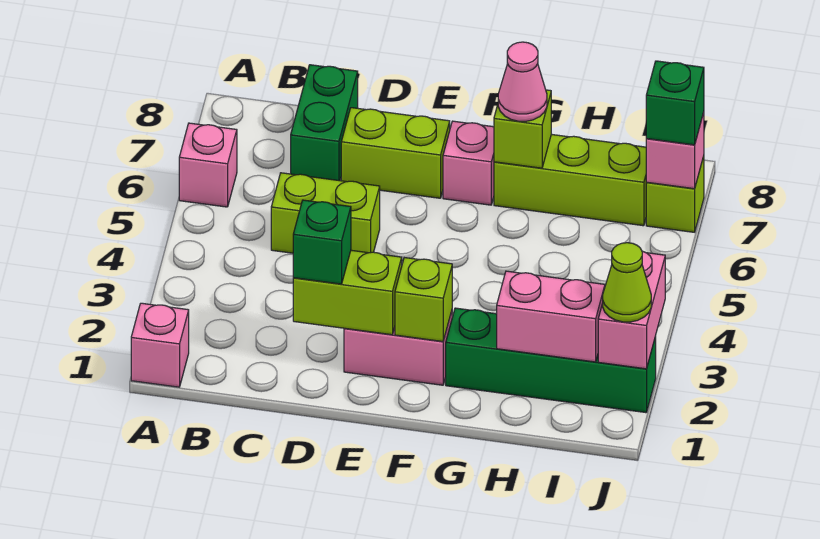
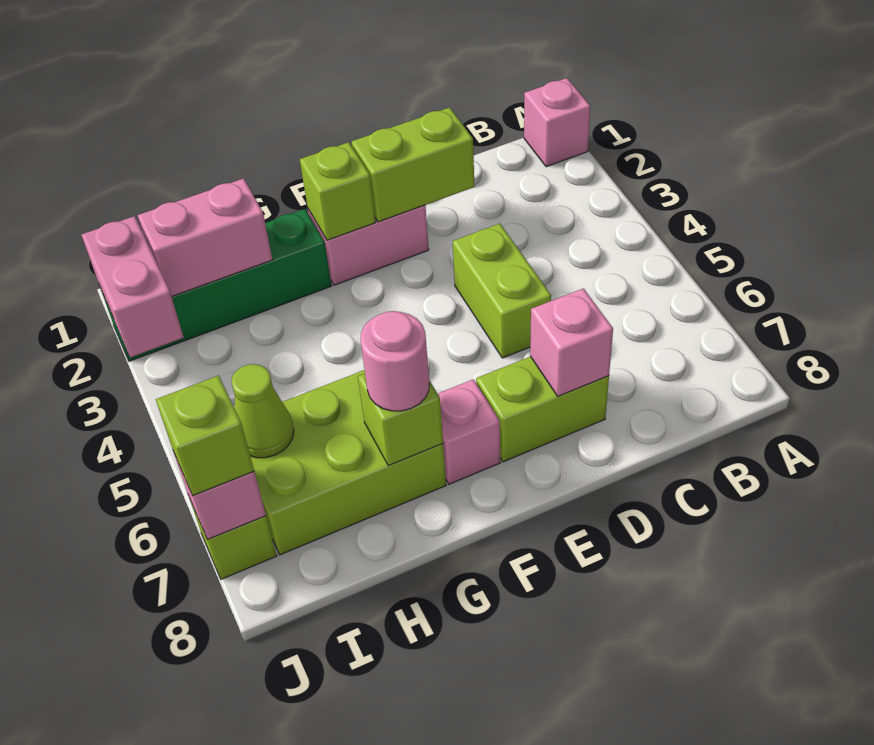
pink 1x1 brick [179,123,237,207] -> pink 1x1 brick moved to [530,288,613,396]
lime 1x2 brick [271,173,380,253] -> lime 1x2 brick turned to [453,224,551,358]
green 1x2 brick [291,65,358,181] -> none
green 1x1 brick [293,200,351,284] -> none
lime 1x3 brick [494,134,647,226] -> lime 2x3 brick [250,370,446,555]
pink 1x1 cone [498,42,547,121] -> pink 1x1 round brick [360,311,429,411]
lime 1x1 cone [603,243,651,322] -> lime 1x1 cone moved to [231,364,294,458]
green 1x1 brick [646,61,704,145] -> lime 1x1 brick [156,375,254,496]

